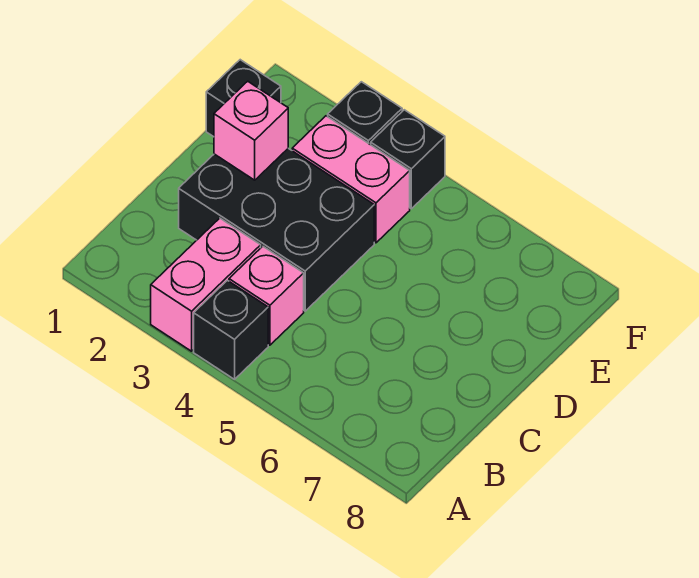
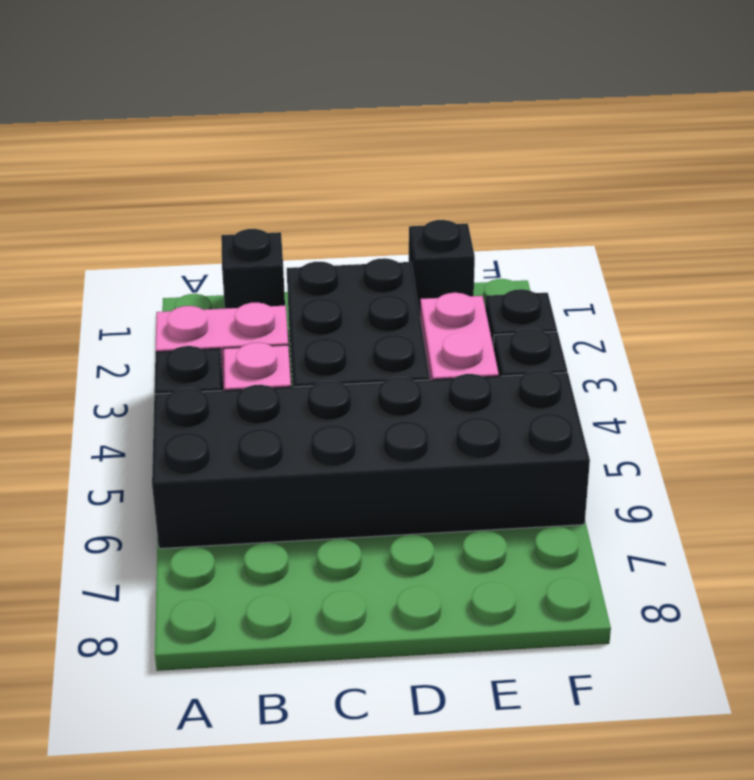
none -> black 2x6 brick [152,370,590,549]
none -> black 1x1 brick [221,229,285,308]
pink 1x1 brick [214,81,288,180] -> none

